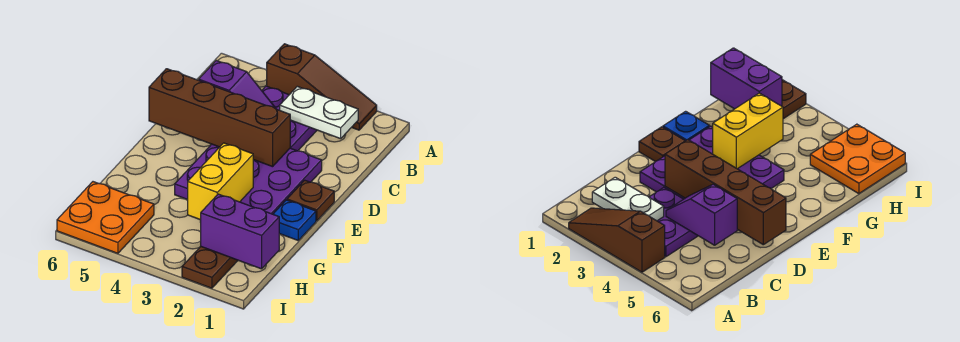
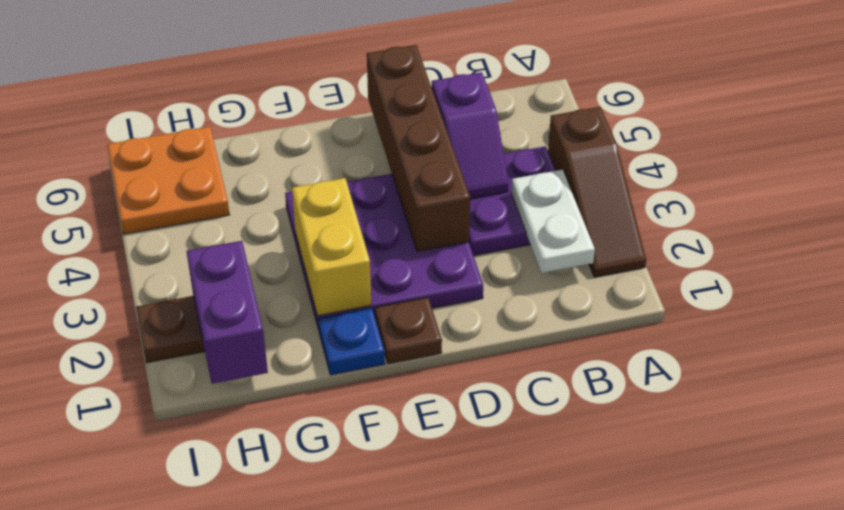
yellow 1x2 brick [188,143,253,220] -> yellow 1x2 brick turned to [292,178,371,316]

